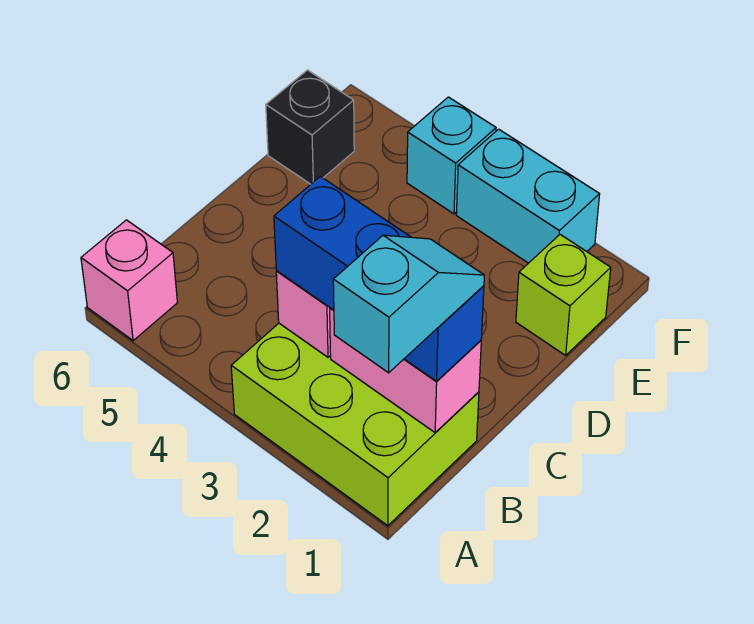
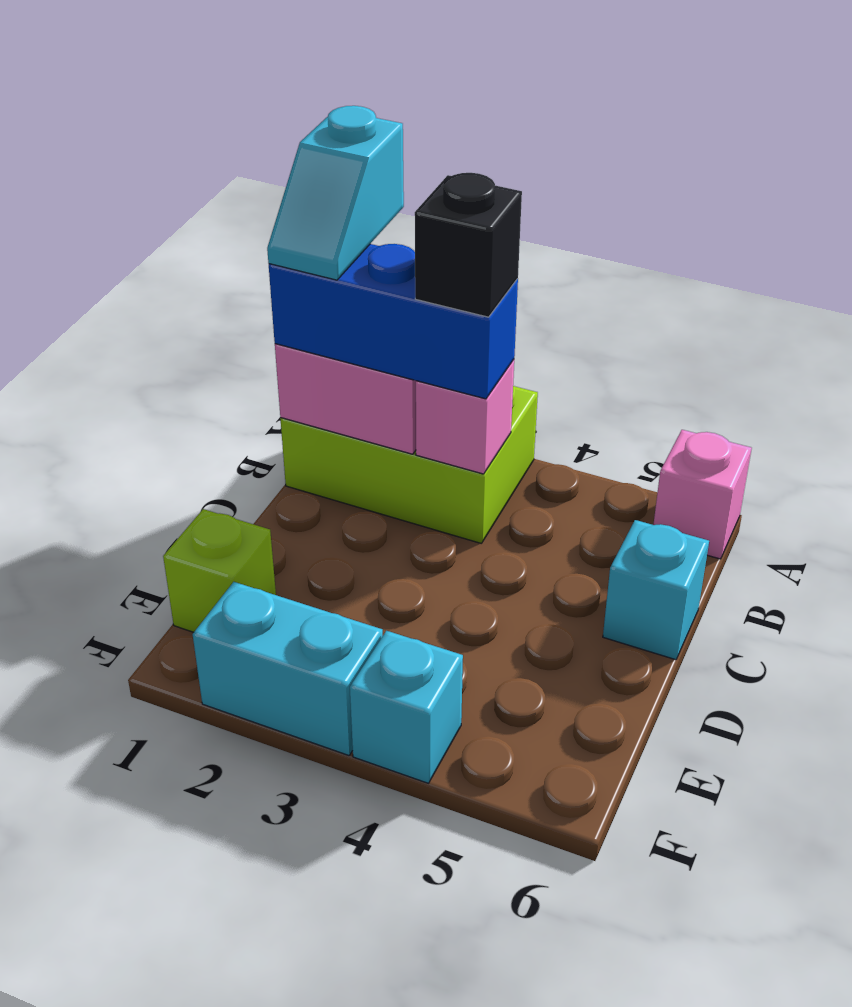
none -> cyan 1x1 brick [603,520,709,660]
black 1x1 brick [266,70,354,184] -> black 1x1 brick moved to [415,173,522,317]

